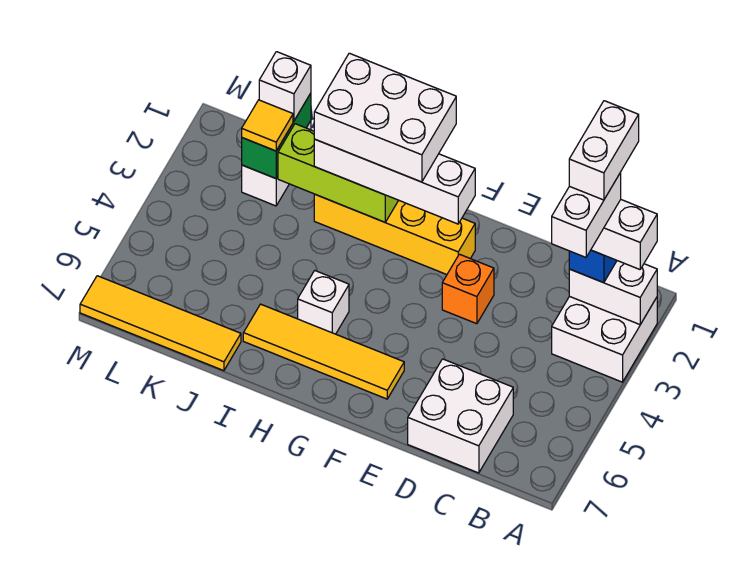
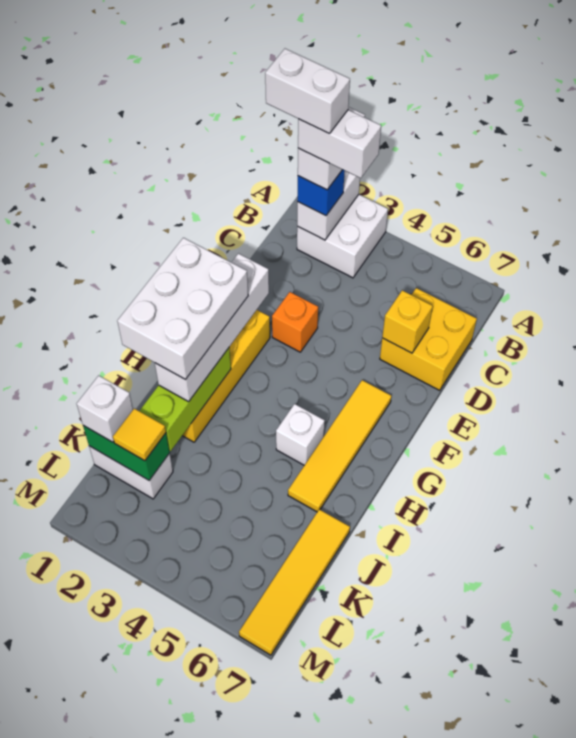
white 2x2 brick [408,359,513,473] -> yellow 2x2 brick [380,288,477,390]
none -> yellow 1x1 brick [382,290,433,353]

